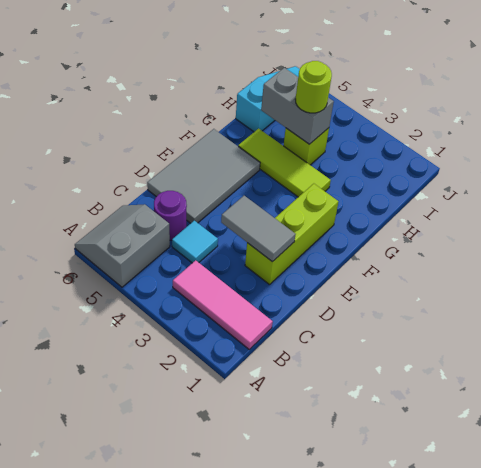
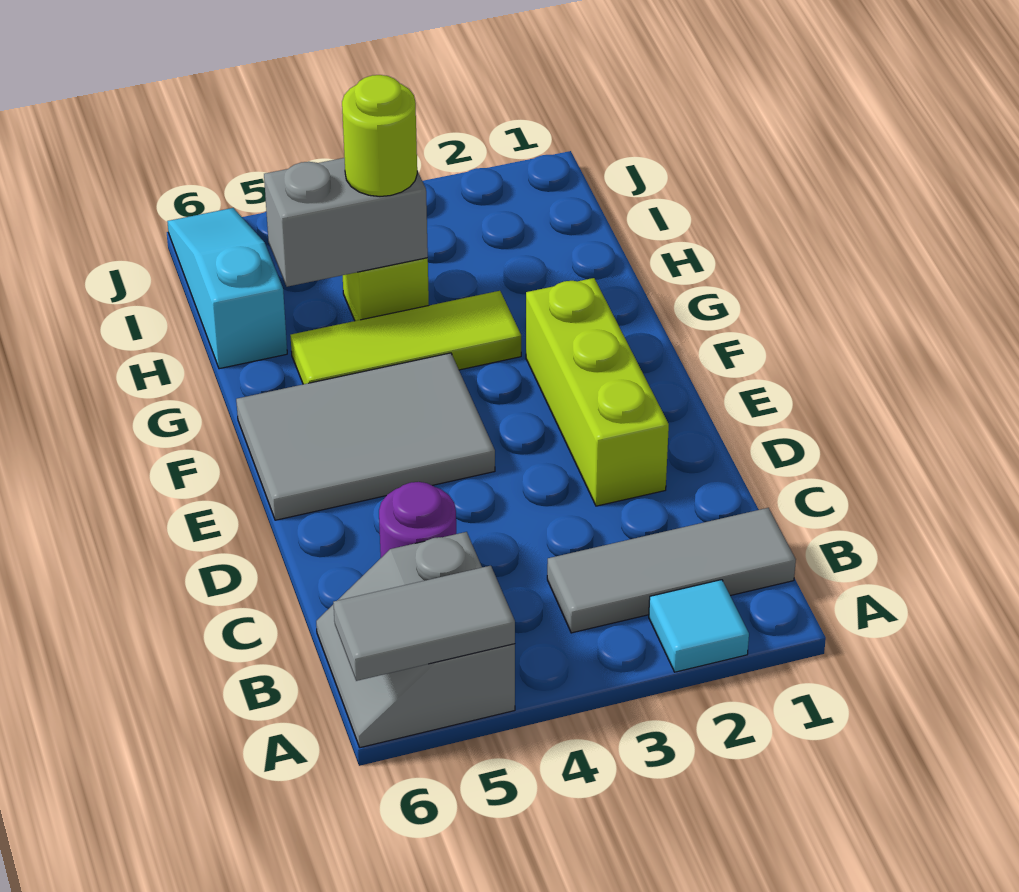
pink 1x3 tile [173,260,273,349] -> grey 1x3 tile [547,508,796,633]
cyan 1x1 tile [172,221,218,263] -> cyan 1x1 tile moved to [649,580,749,672]
grey 1x2 tile [221,196,296,261] -> grey 1x2 tile moved to [333,566,515,681]
grey 2x3 tile [147,129,260,223] -> grey 2x3 tile turned to [236,353,495,520]

